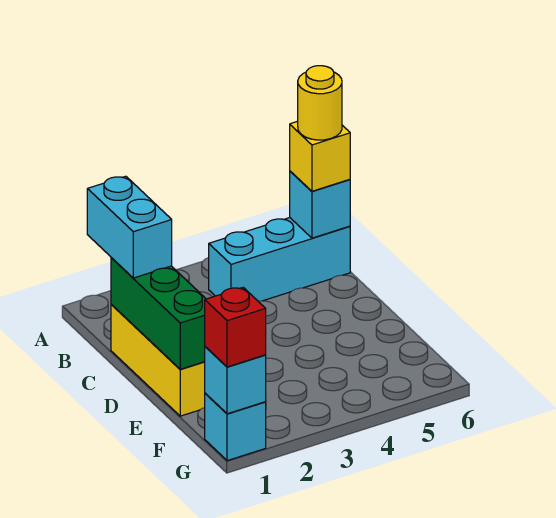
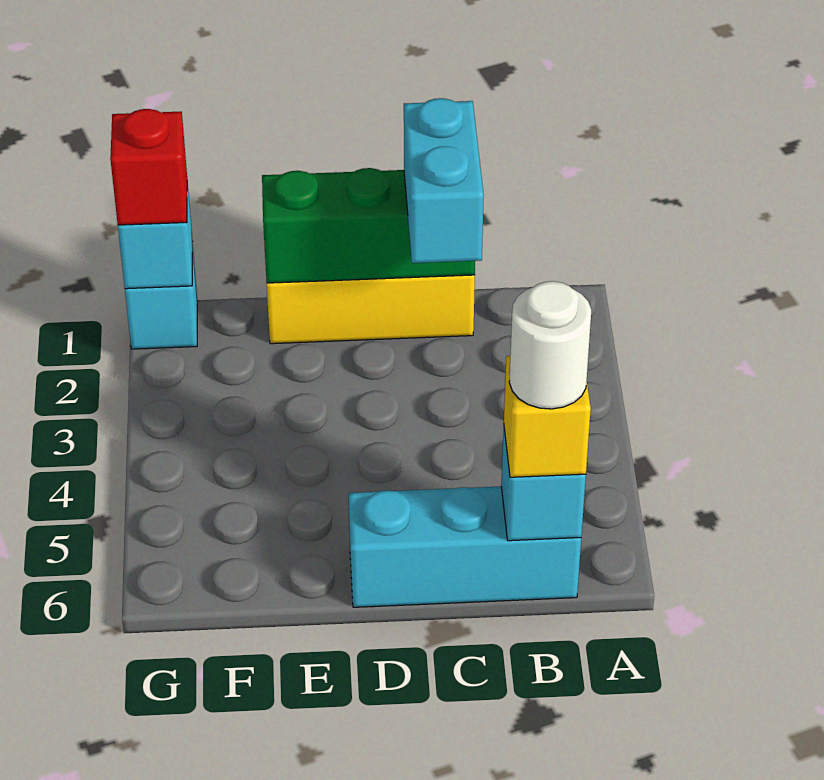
cyan 1x2 brick [87,176,172,278] -> cyan 1x2 brick turned to [404,98,484,263]
cyan 1x3 brick [209,218,350,301] -> cyan 1x3 brick turned to [349,486,581,607]
yellow 1x1 round brick [298,66,342,140] -> white 1x1 round brick [509,281,591,409]

